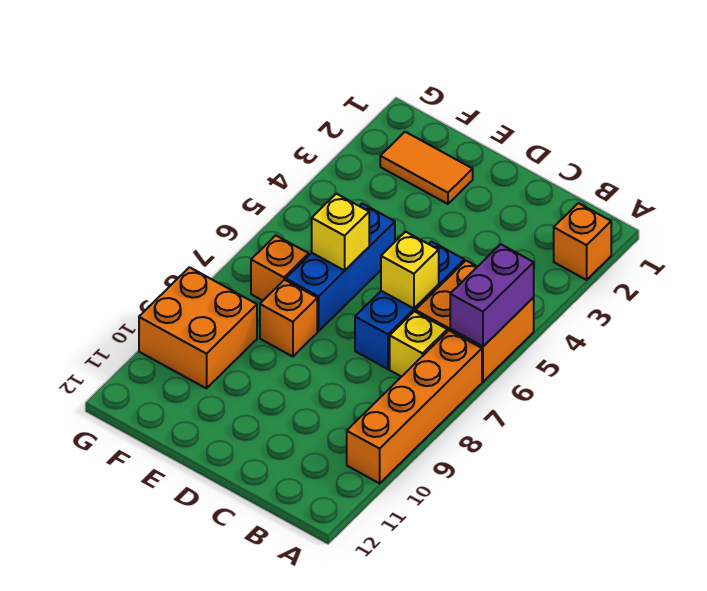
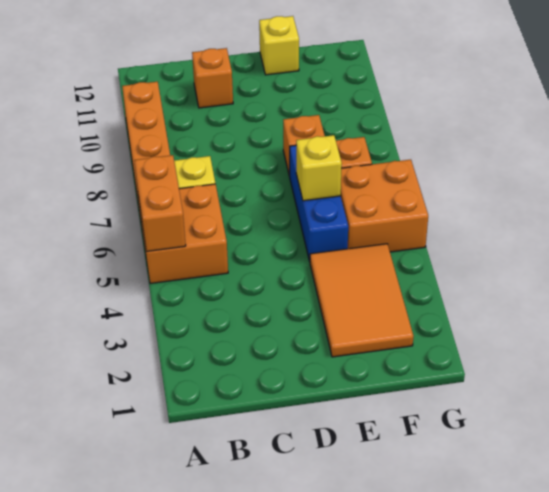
orange 1x1 brick [554,203,611,280] -> orange 1x1 brick moved to [192,48,233,108]
purple 1x2 brick [450,244,534,346] -> orange 1x2 brick [134,155,186,251]
blue 1x3 brick [355,242,464,369] -> none
yellow 1x1 brick [381,232,439,308] -> yellow 1x1 brick moved to [259,16,299,75]
orange 1x2 tile [380,132,473,204] -> orange 2x3 tile [310,244,413,357]
orange 2x2 brick [139,267,257,388] -> orange 2x2 brick moved to [341,160,428,252]

